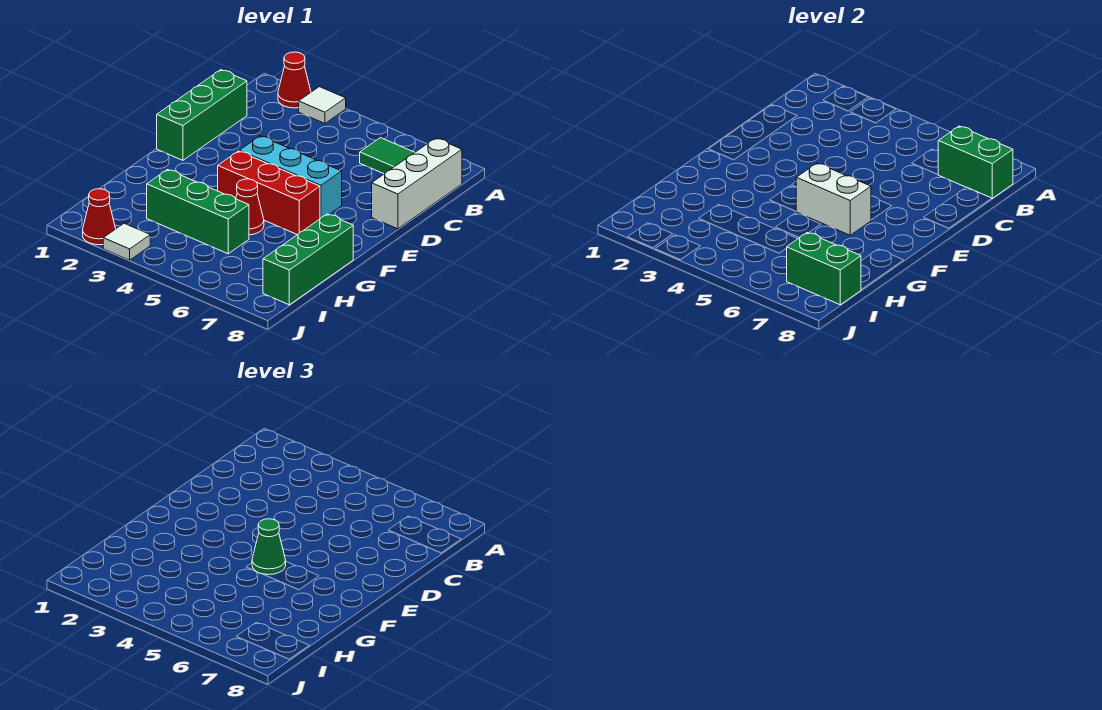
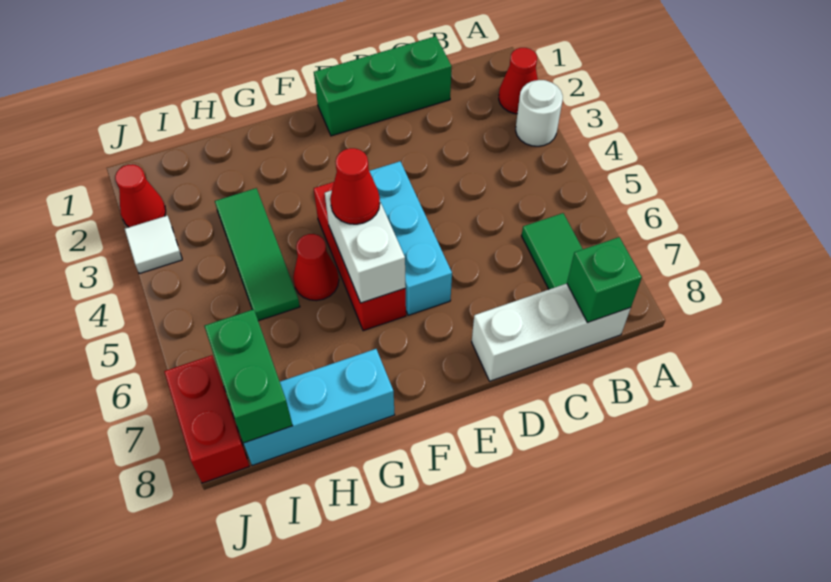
white 1x1 tile [299,87,346,124] -> white 1x1 round brick [516,80,563,146]
green 1x2 brick [938,126,1013,198] -> green 1x1 brick [567,237,642,323]
green 1x1 cone [252,519,286,575] -> red 1x1 cone [330,148,380,224]
green 1x3 brick [263,214,353,305] -> cyan 1x3 brick [244,349,395,466]
green 1x3 brick [147,170,249,254] -> green 1x3 tile [215,188,300,321]
none -> red 1x2 brick [164,355,249,483]

